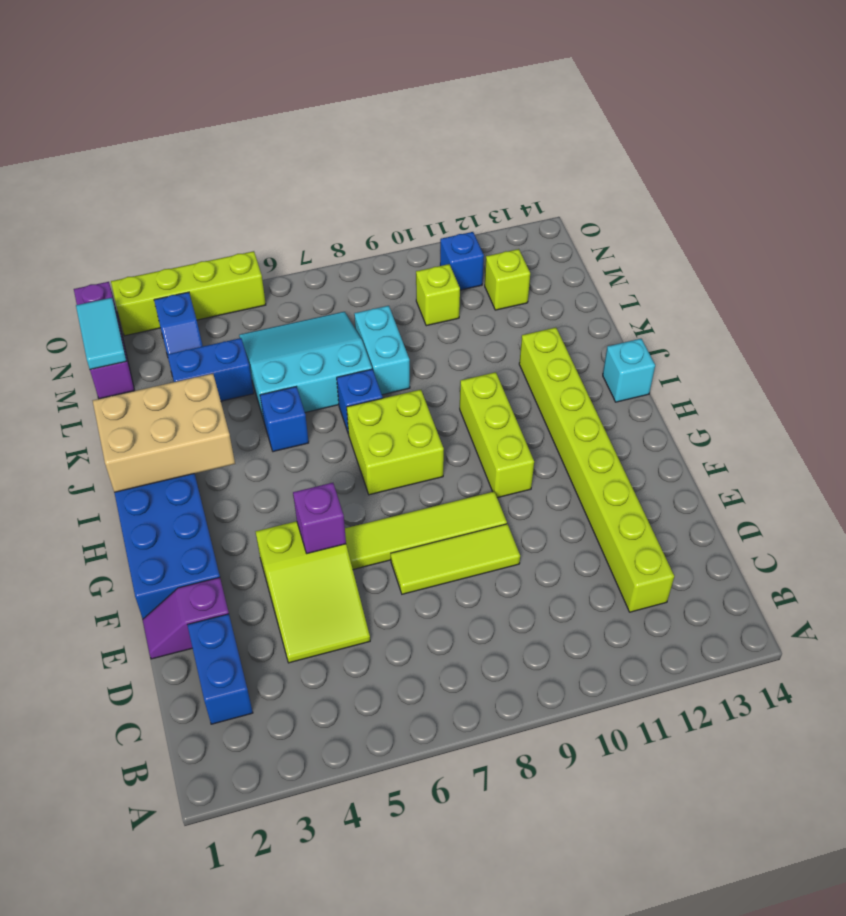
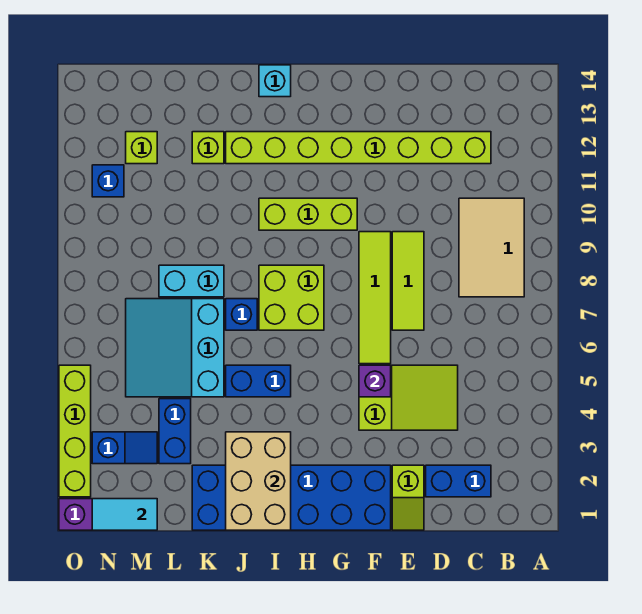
none -> tan 2x3 tile [459,198,524,297]
purple 1x2 slope [143,577,229,659] -> lime 1x2 slope [392,465,424,530]
blue 1x1 brick [260,387,309,452] -> blue 1x2 brick [226,365,291,397]
lime 1x1 brick [416,264,460,326] -> lime 1x1 brick moved to [192,132,224,164]

